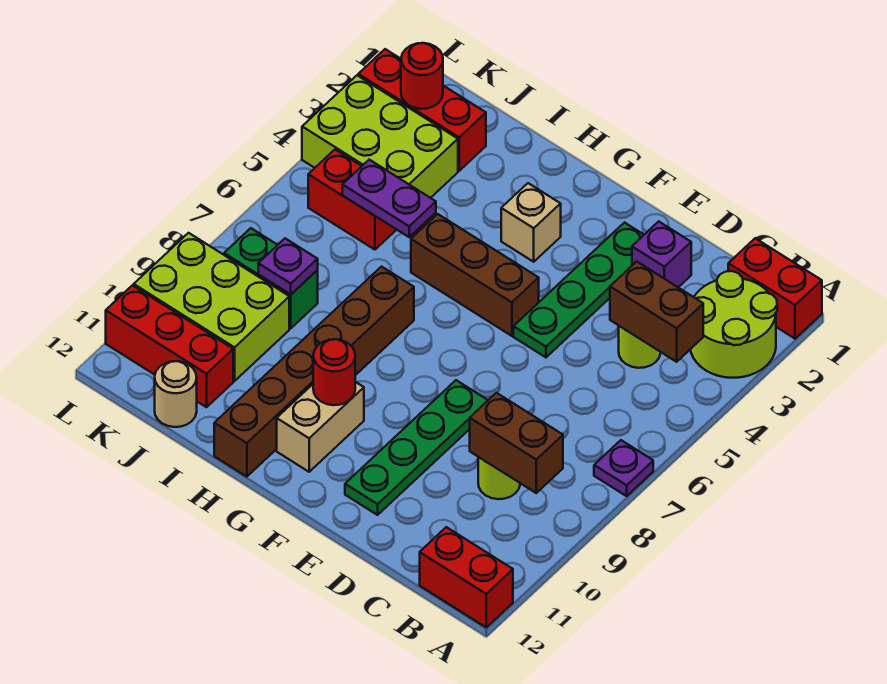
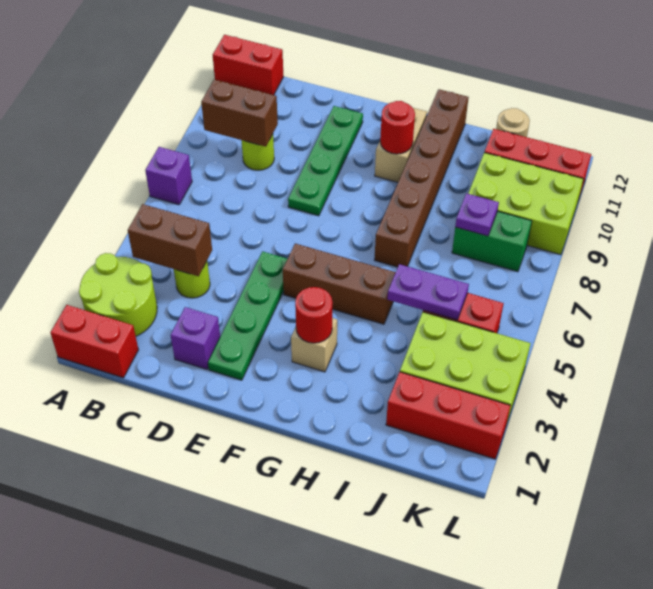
purple 1x1 plate [594,440,653,496] -> purple 1x1 brick [145,147,192,205]
red 1x1 round brick [401,43,443,109] -> red 1x1 round brick moved to [295,287,332,343]

